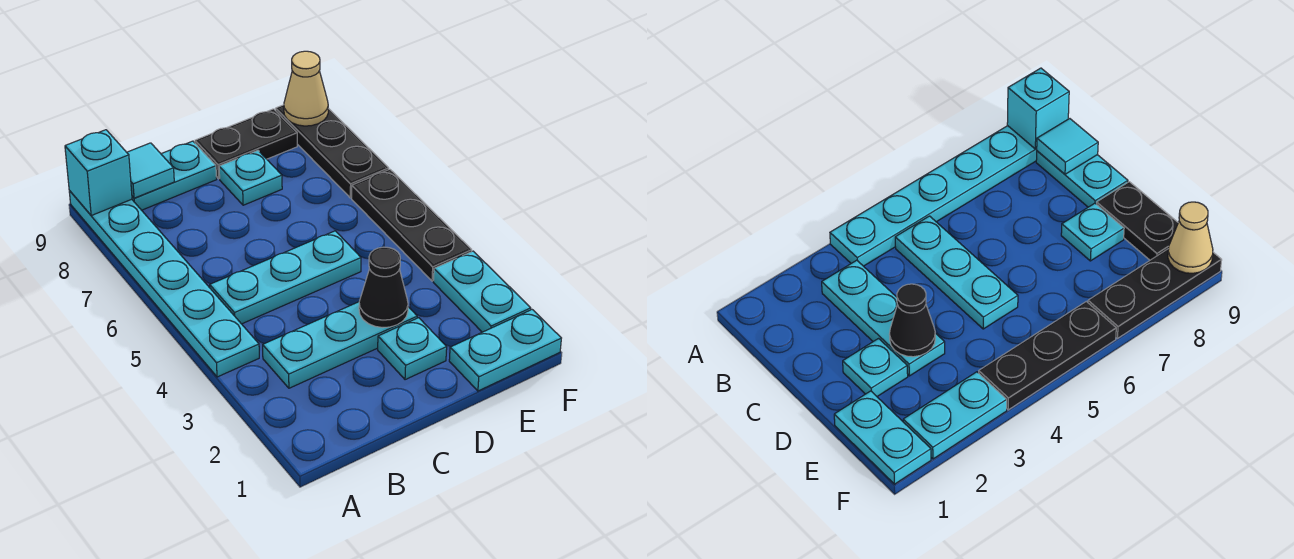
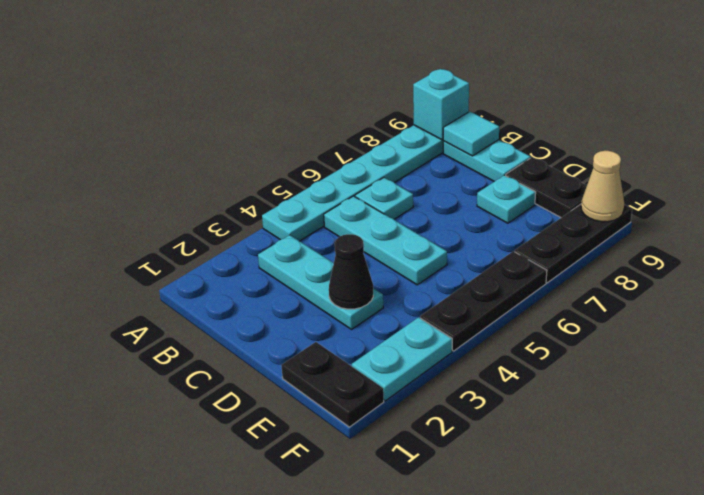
cyan 1x1 plate [378,318,447,380] -> cyan 1x1 plate moved to [355,178,413,219]
cyan 1x2 plate [449,310,561,391] -> black 1x2 plate [281,342,384,427]

